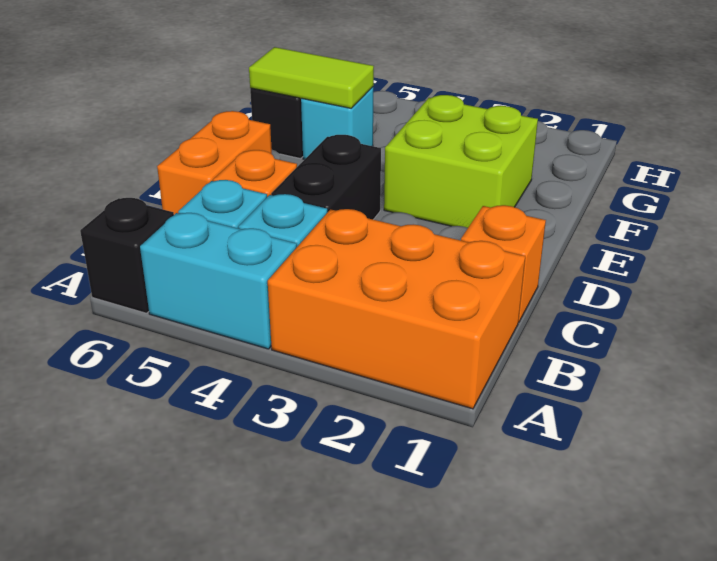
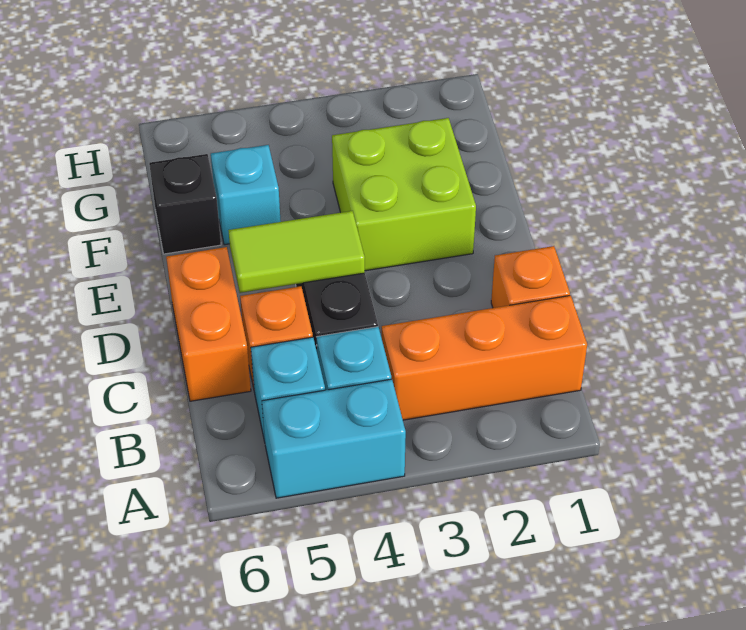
orange 2x3 brick [268,209,525,409] -> orange 1x3 brick [382,295,587,420]
black 1x1 brick [80,198,174,313] -> none
lime 1x2 tile [249,47,374,108] -> lime 1x2 tile moved to [228,211,365,293]

